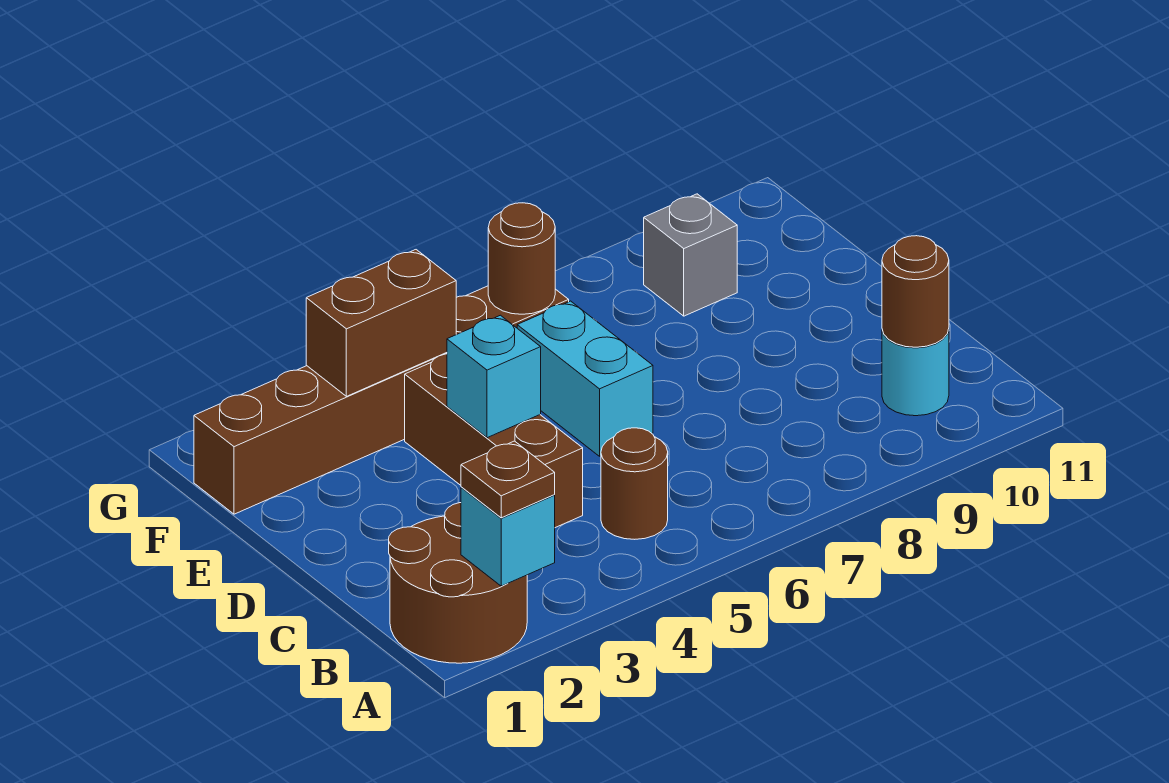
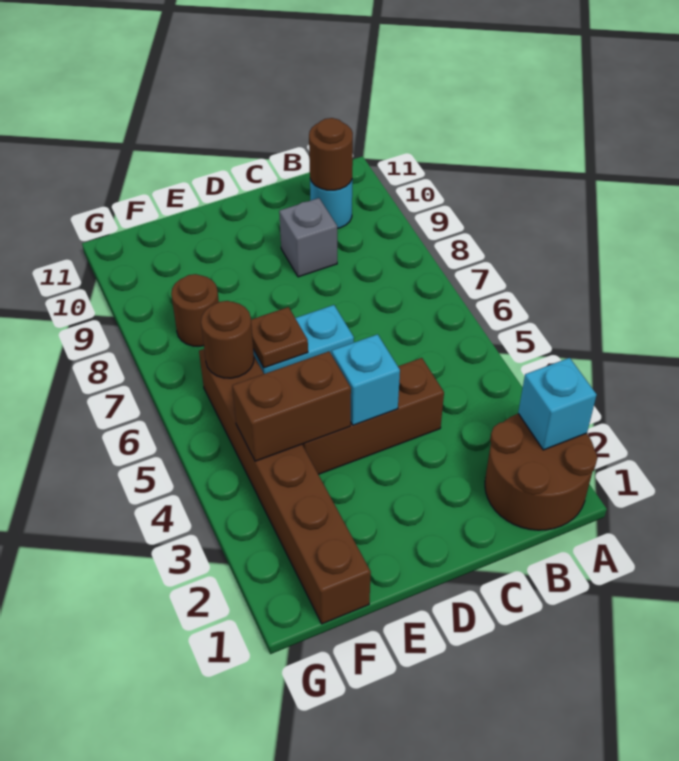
brown 1x1 plate [461,441,555,518] -> brown 1x1 plate moved to [251,307,308,368]
brown 1x1 round brick [601,428,668,539] -> brown 1x1 round brick moved to [171,274,219,346]
brown 1x2 brick [306,250,456,396] -> brown 1x2 brick turned to [232,351,351,461]
grey 1x1 brick [643,194,737,316] -> grey 1x1 brick moved to [279,198,337,277]

